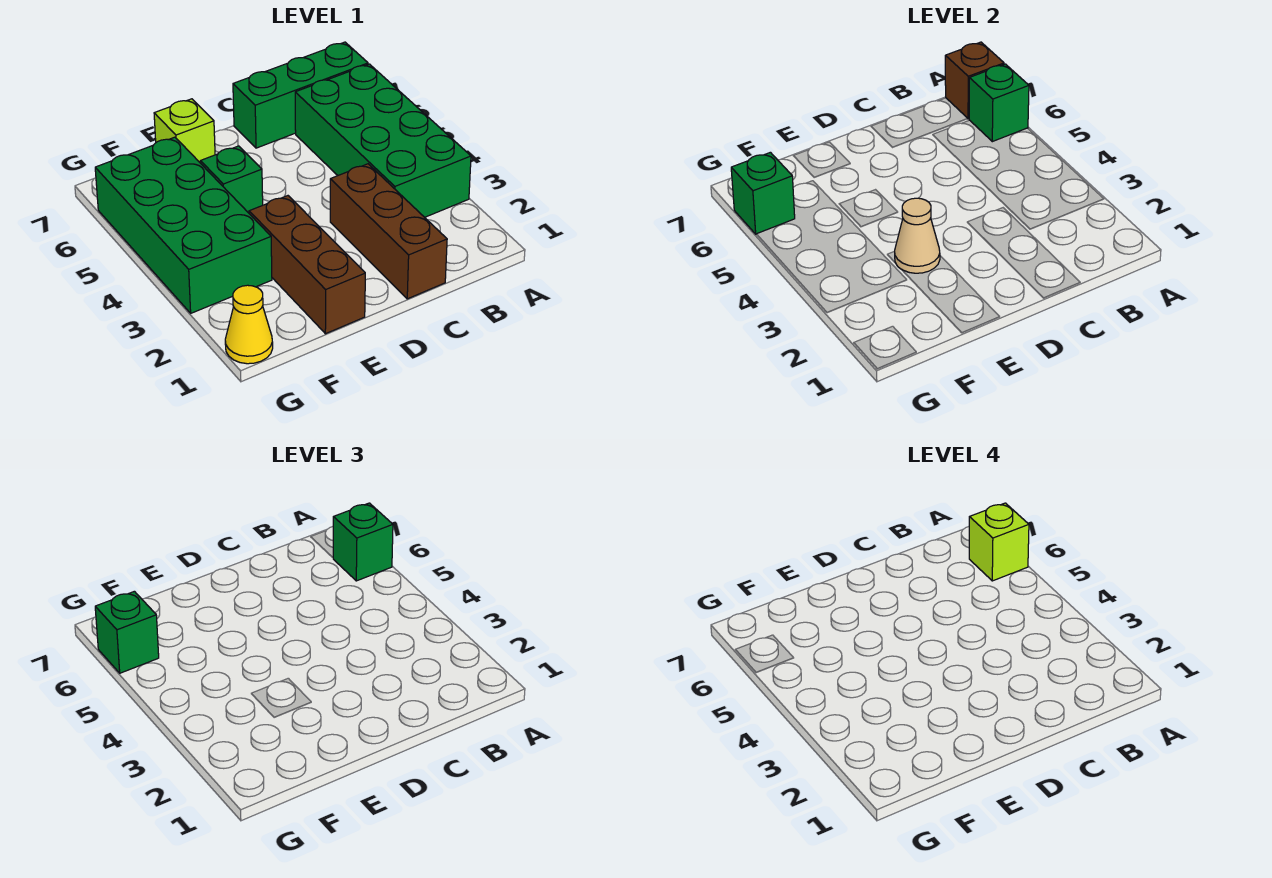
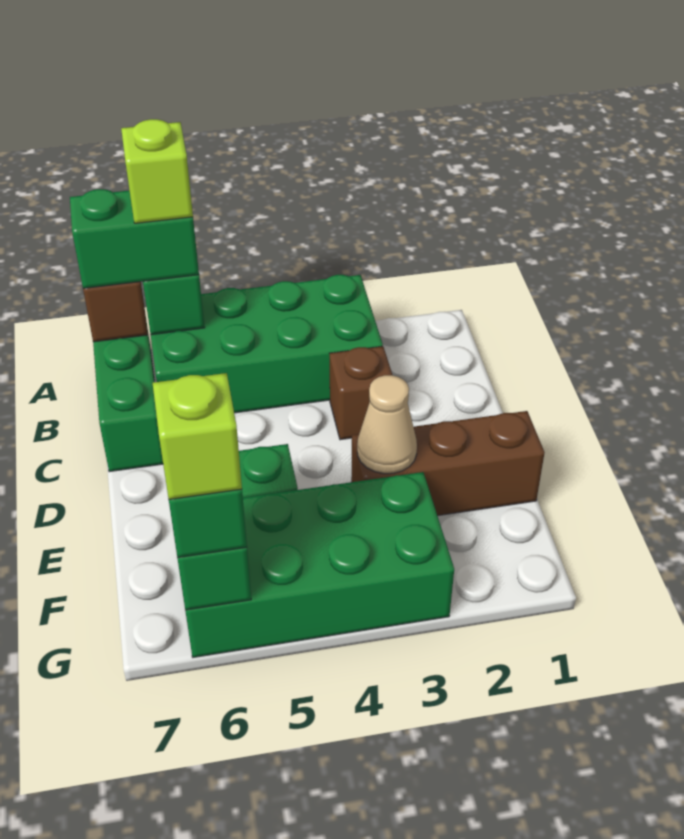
green 1x1 brick [333,503,393,581] -> green 1x2 brick [70,189,199,288]
brown 1x3 brick [330,164,447,299] -> brown 1x1 brick [330,346,392,440]
lime 1x1 brick [154,99,215,163] -> lime 1x1 brick moved to [153,373,242,499]
yellow 1x1 cone [225,285,273,364] -> none

